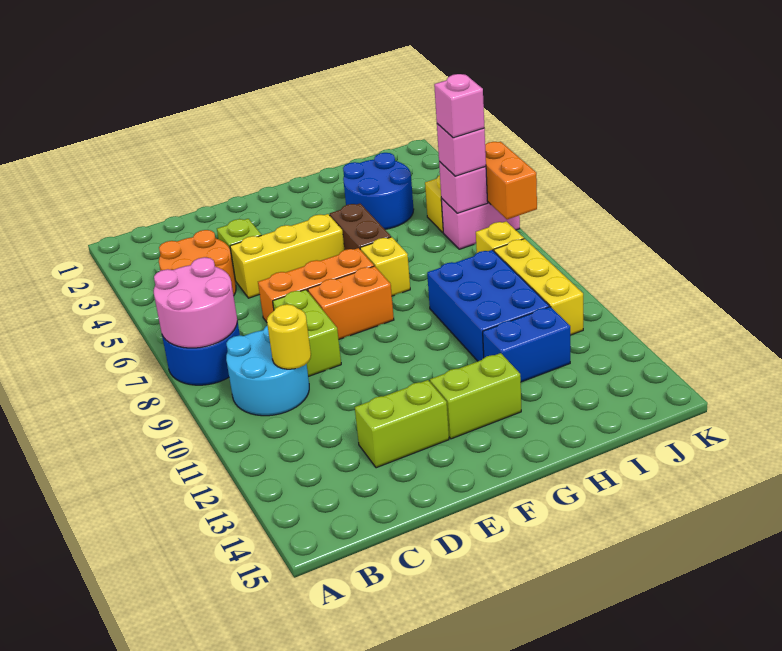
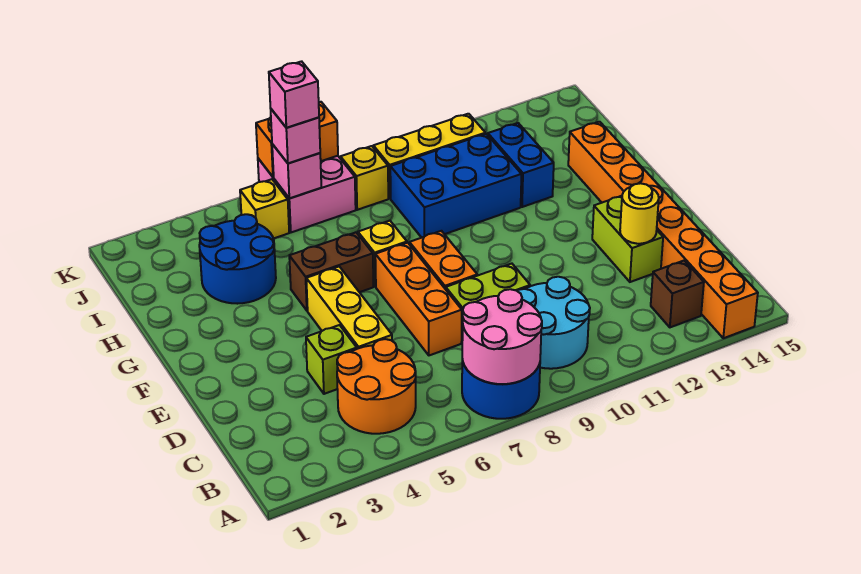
none -> orange 1x8 brick [568,122,758,338]
none -> brown 1x1 brick [651,261,704,327]
yellow 1x1 round brick [267,304,311,369] -> yellow 1x1 round brick moved to [620,183,659,244]
lime 1x2 brick [430,353,521,439] -> none
pink 1x2 brick [441,199,520,249] -> pink 2x2 brick [258,156,356,232]

